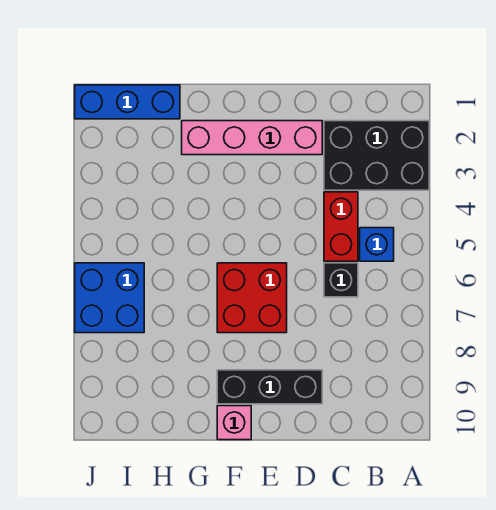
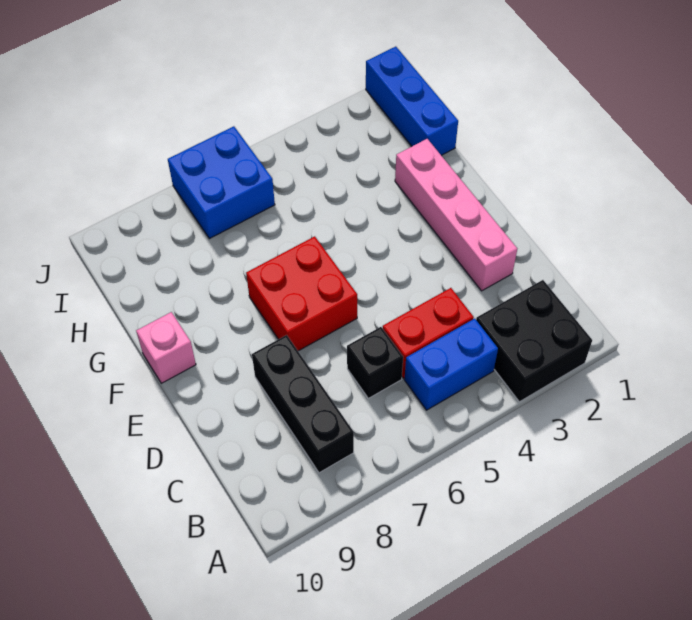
black 2x3 brick [324,121,429,190] -> black 2x2 brick [476,280,592,402]
blue 1x1 brick [360,228,394,261] -> blue 1x2 brick [404,319,498,410]
black 1x3 brick [217,370,322,404] -> black 1x3 brick moved to [252,335,354,473]

